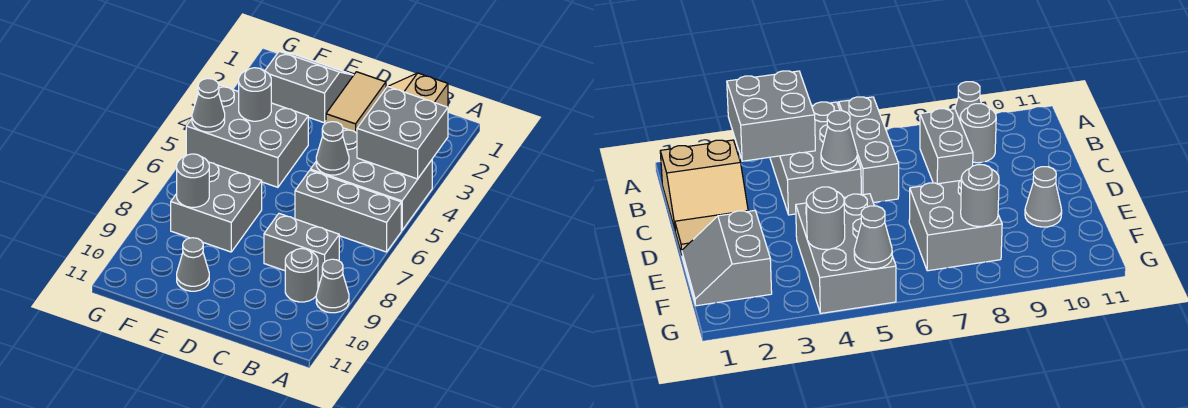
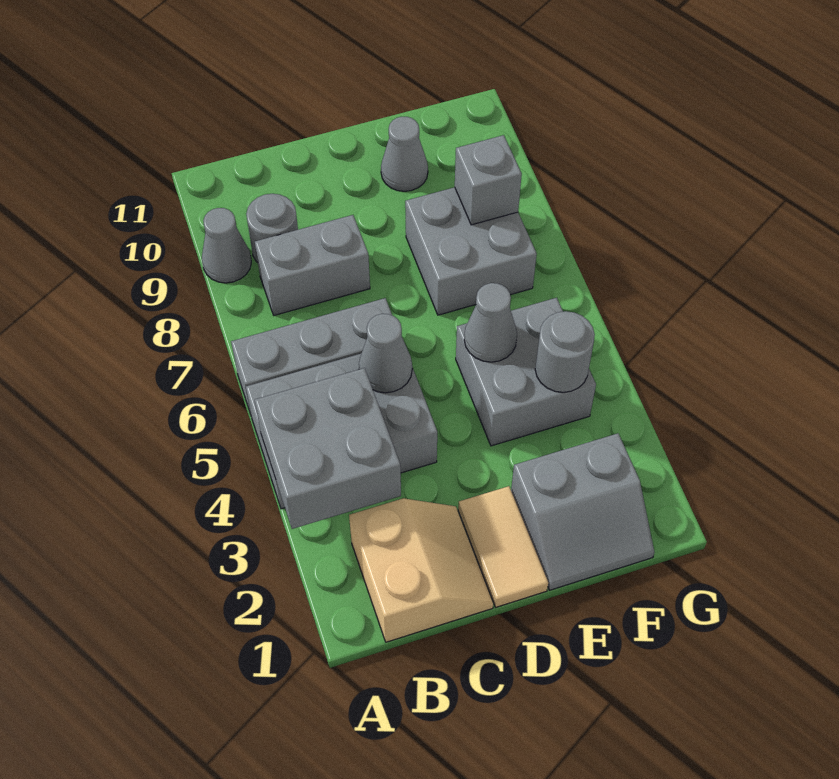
grey 2x3 brick [186,85,308,187] -> grey 2x2 brick [456,298,596,446]
grey 1x1 round brick [177,154,209,207] -> grey 1x1 brick [455,135,522,225]
grey 1x1 cone [192,79,225,132] -> grey 1x1 cone moved to [464,283,517,362]

